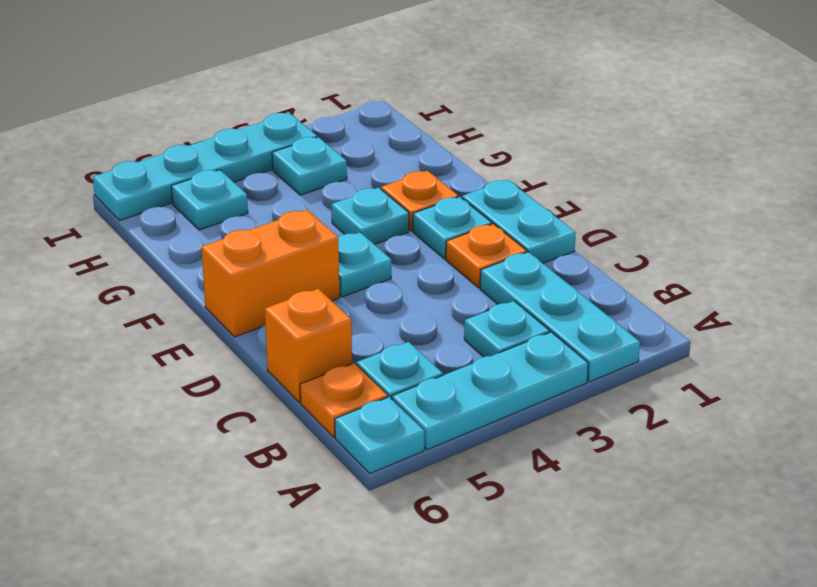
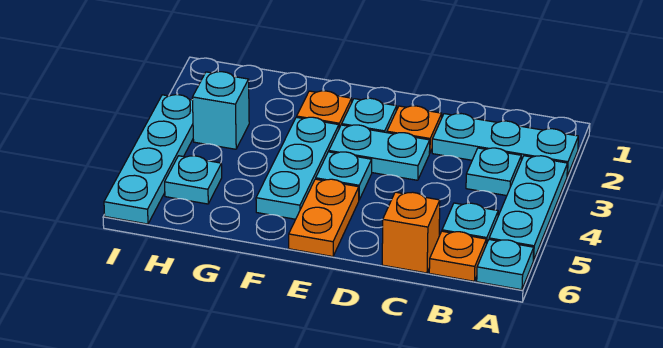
cyan 1x2 plate [462,180,576,263] -> cyan 1x2 plate moved to [329,125,430,180]
orange 1x2 brick [201,210,340,337] -> orange 1x2 plate [289,179,359,257]
cyan 1x1 plate [331,188,409,245] -> cyan 1x3 plate [256,117,339,219]
cyan 1x1 plate [272,137,347,195] -> cyan 1x1 brick [192,72,249,149]

